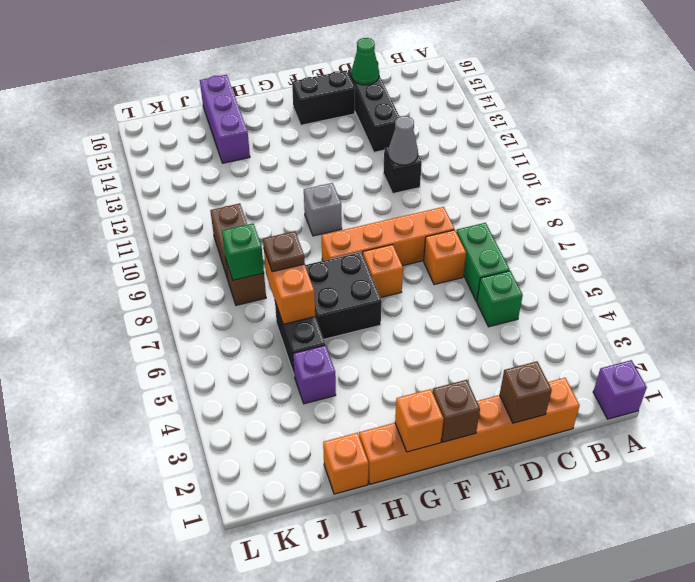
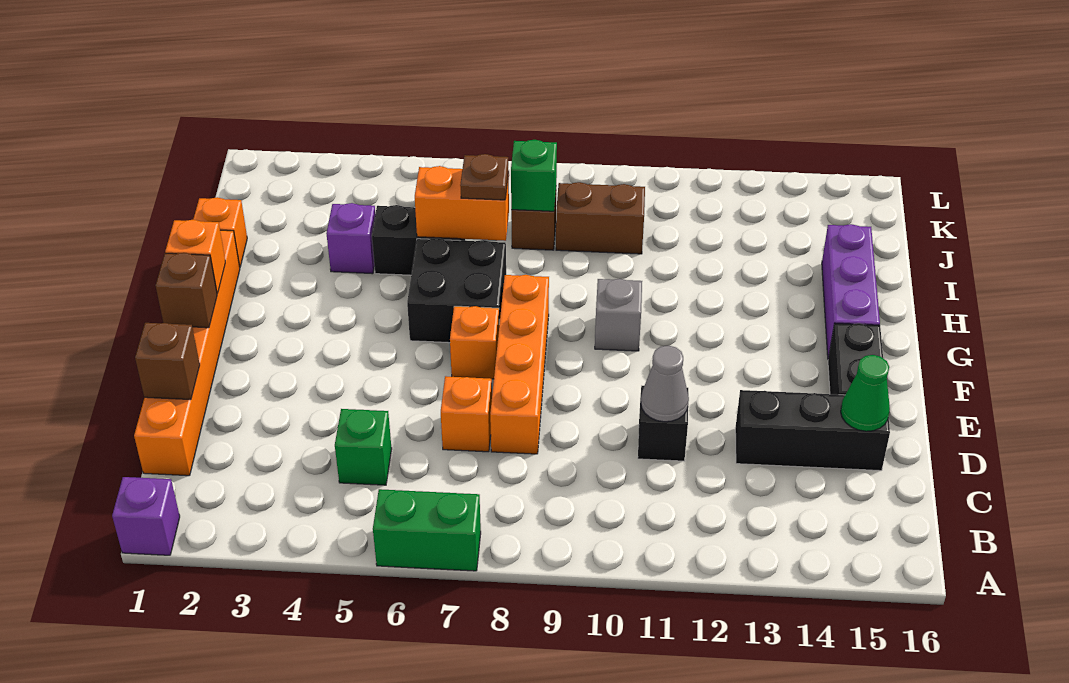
green 1x2 brick [456,223,510,301] -> green 1x2 brick moved to [373,489,481,571]
purple 1x3 brick [200,75,250,163] -> purple 1x3 brick turned to [822,224,880,358]

